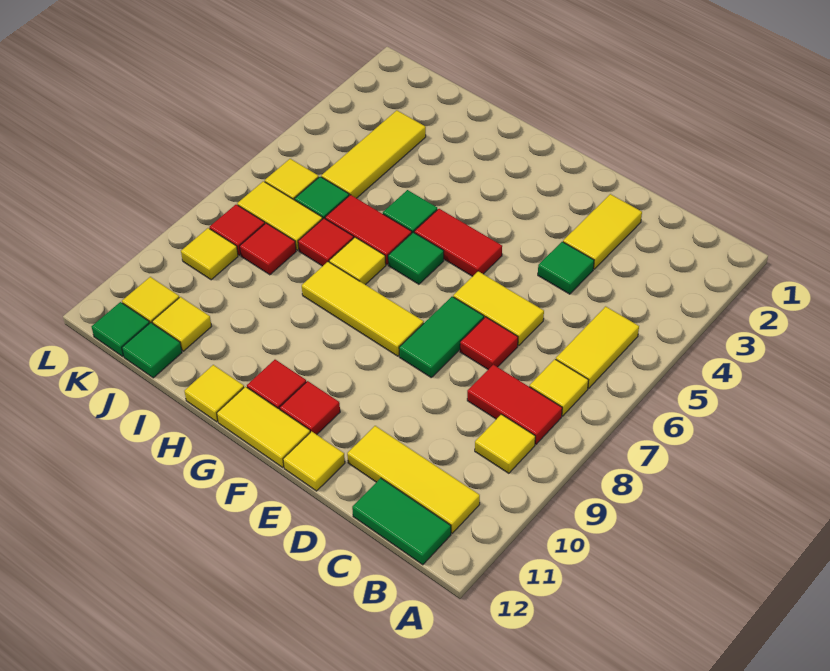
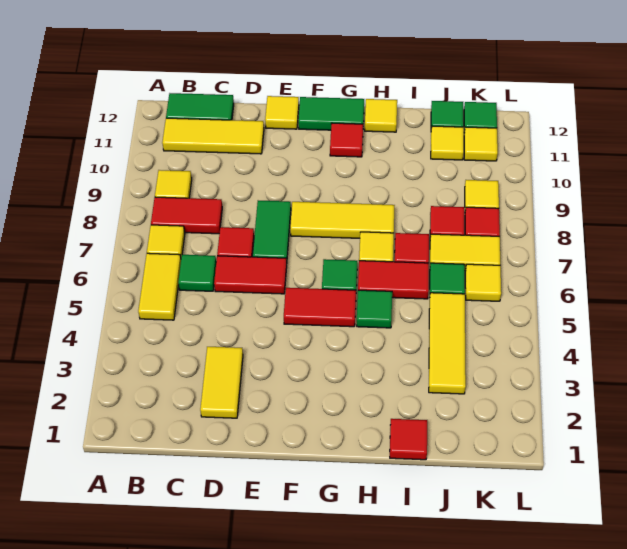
green 1x1 tile [538,242,594,294] -> green 1x1 tile moved to [178,255,216,291]
yellow 1x2 tile [453,271,544,346] -> red 1x2 tile [214,256,287,294]
red 1x1 tile [280,381,340,435] -> red 1x1 tile moved to [390,419,427,460]
yellow 1x2 tile [217,387,310,467] -> green 1x2 tile [298,97,364,130]

